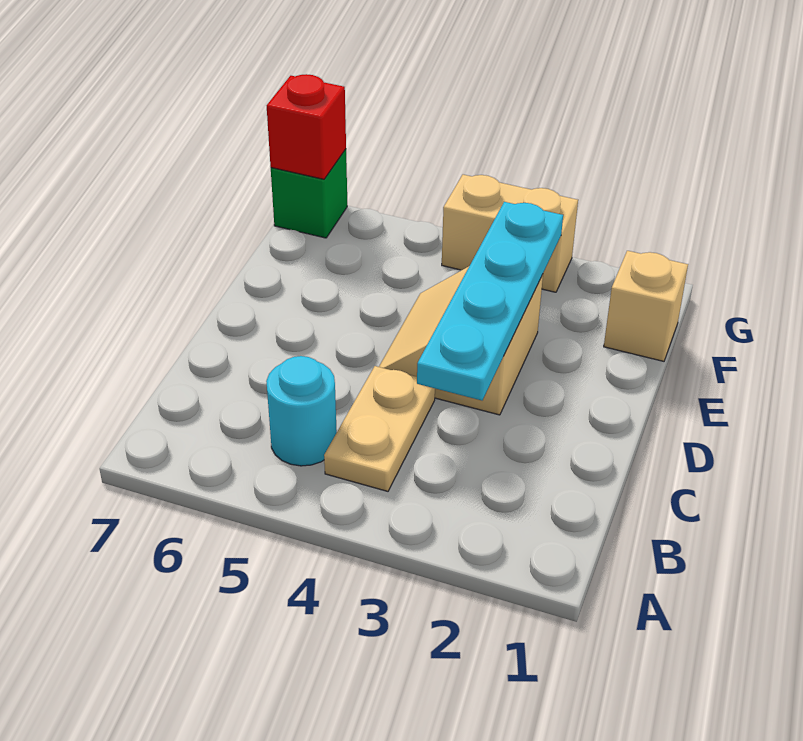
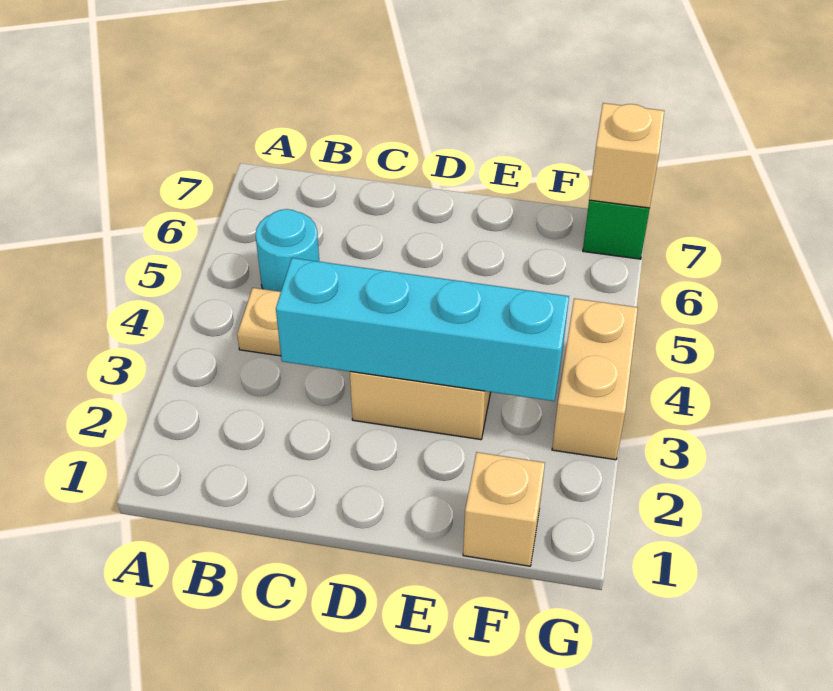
cyan 1x4 plate [417,202,563,400] -> cyan 1x4 brick [276,258,569,401]
red 1x1 brick [267,74,346,179] -> tan 1x1 brick [589,103,664,208]

